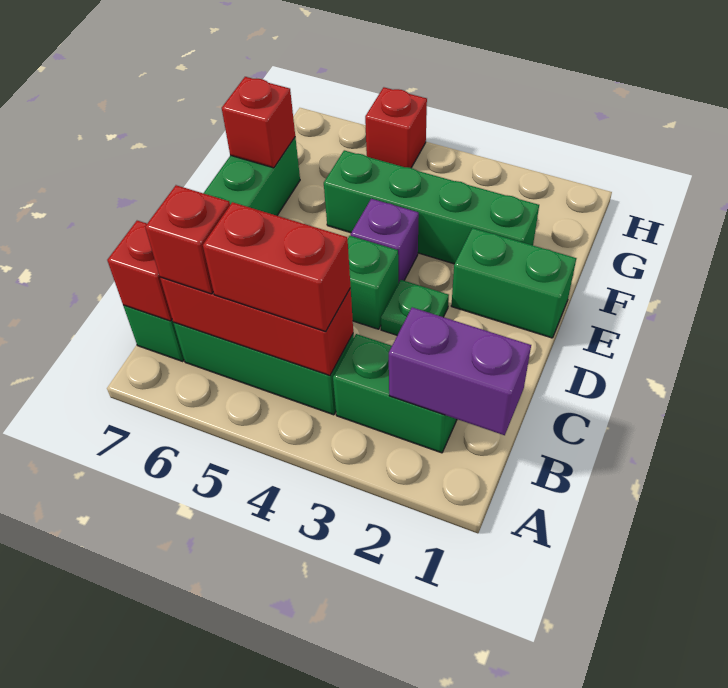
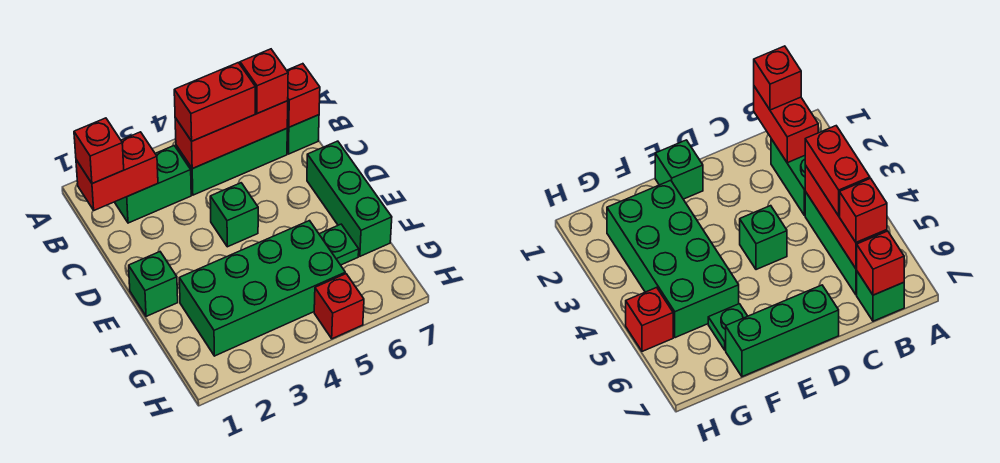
purple 1x2 brick [389,307,531,435] -> red 1x2 brick [76,132,158,210]
green 1x1 plate [381,280,449,335] -> green 1x1 plate moved to [319,224,359,265]
green 1x2 brick [451,228,576,338] -> green 1x1 brick [129,252,178,316]
purple 1x1 brick [351,199,419,283] -> none
green 1x4 brick [324,150,539,264] -> green 2x4 brick [179,221,345,356]
red 1x1 brick [222,77,295,168] -> red 1x1 brick moved to [74,118,124,184]

